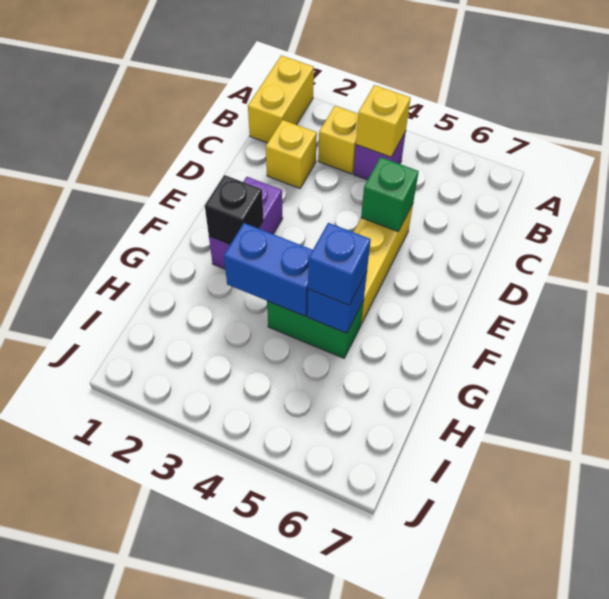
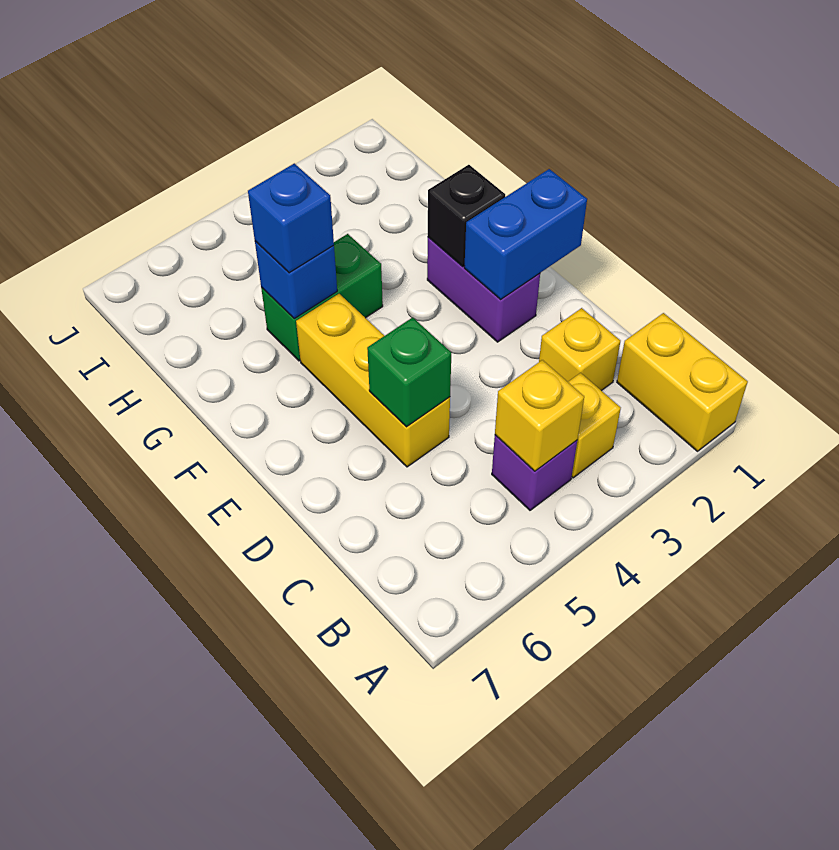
blue 1x2 brick [224,223,312,316] -> blue 1x2 brick moved to [464,169,587,300]

